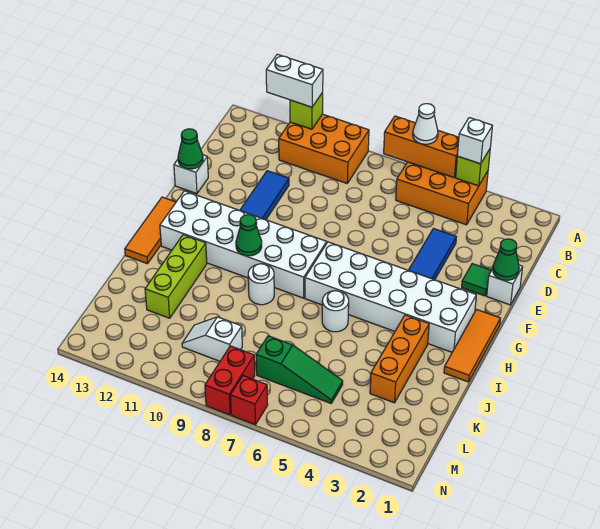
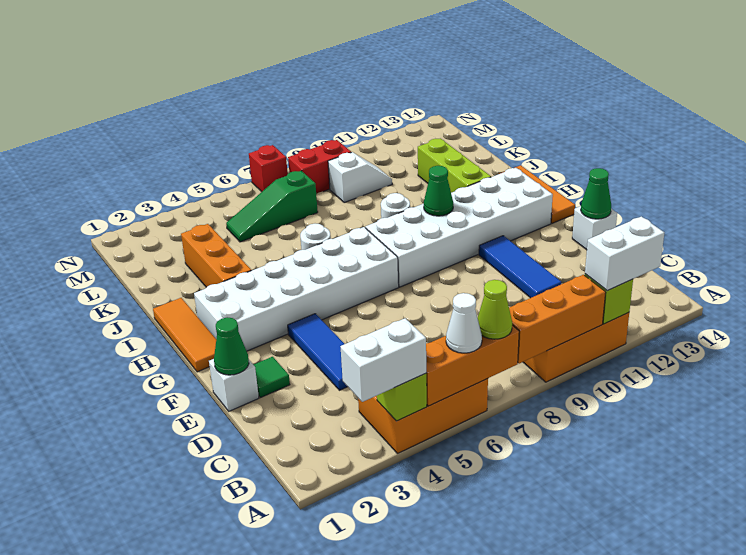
white 1x1 brick [457,118,492,164] -> white 1x2 brick [340,318,426,402]
none -> lime 1x1 cone [478,280,512,339]
none -> orange 1x3 brick [509,275,606,364]
red 1x2 brick [205,346,255,415] -> red 1x2 brick turned to [288,140,351,194]

